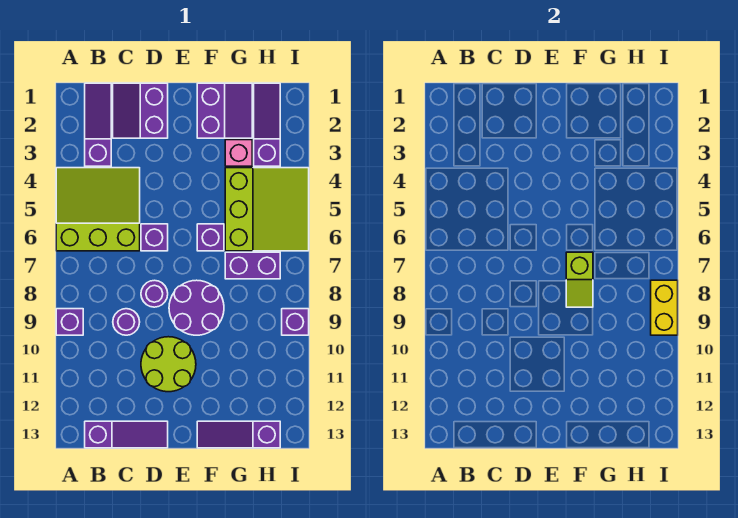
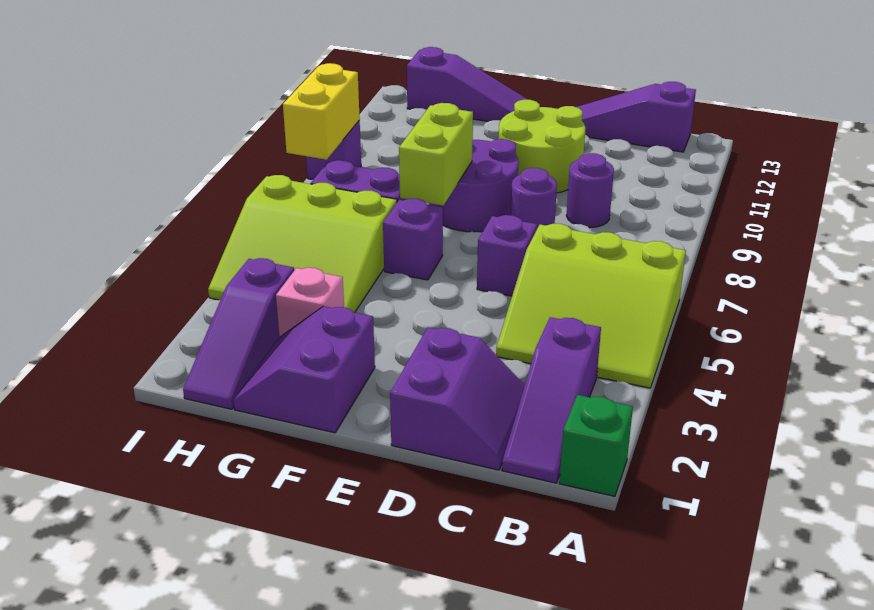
none -> green 1x1 brick [559,395,633,496]
purple 1x1 brick [56,309,83,335] -> none
lime 1x2 slope [566,252,593,307] -> lime 1x2 brick [399,103,473,206]
lime 3x3 slope [225,168,309,251] -> lime 3x3 slope turned to [208,175,397,312]

